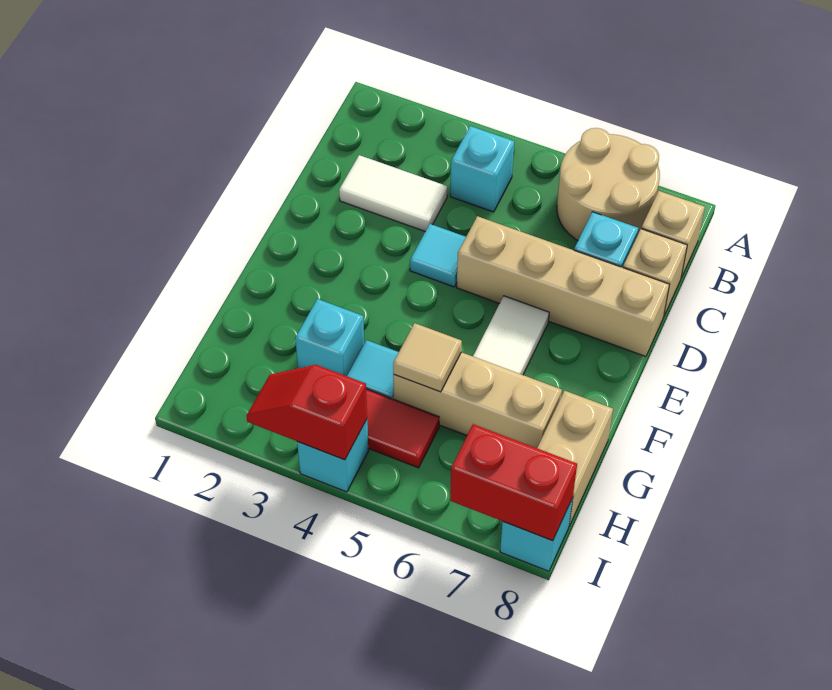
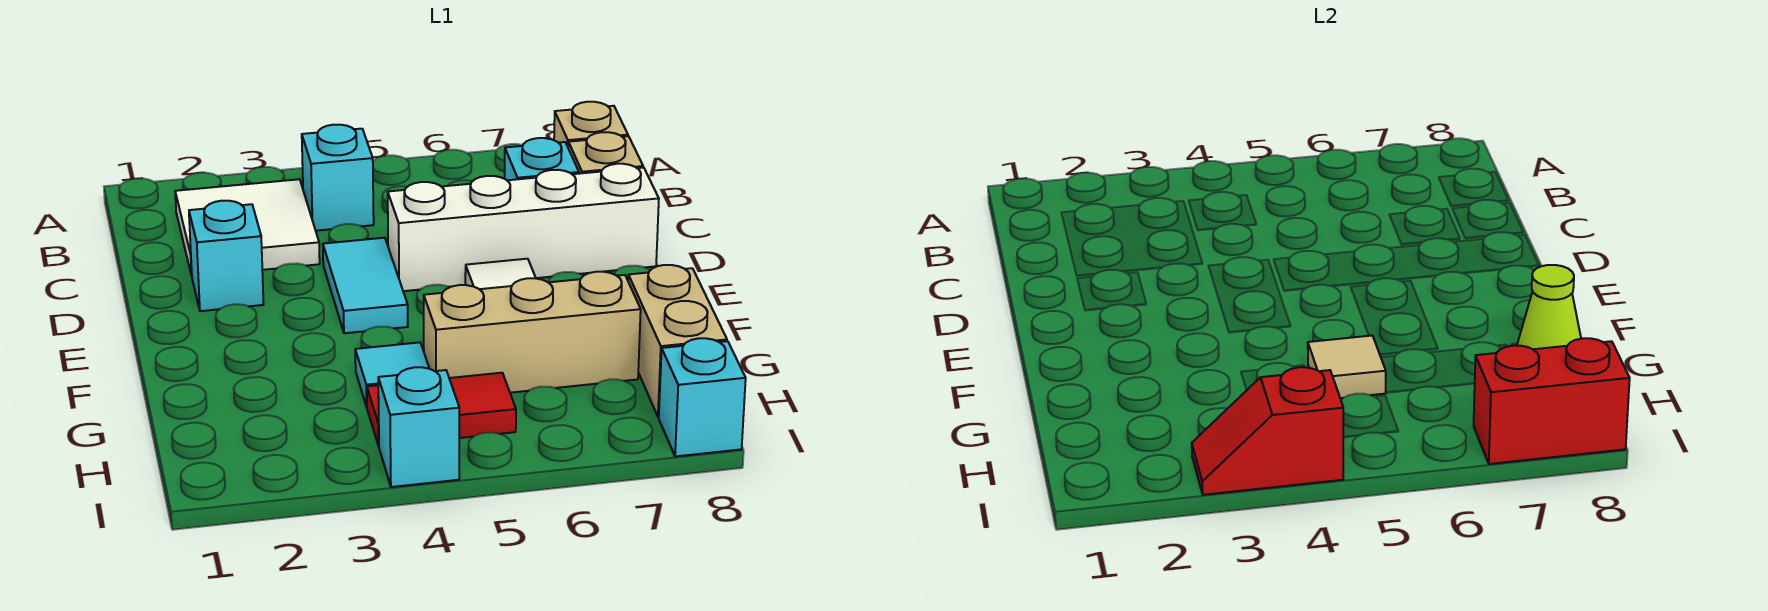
tan 2x2 round brick [557,128,660,240] -> none
white 1x2 tile [339,155,447,231] -> white 2x2 tile [175,179,320,276]
cyan 1x1 tile [410,224,466,287] -> cyan 1x2 tile [323,238,408,333]
tan 1x4 brick [457,216,669,357] -> white 1x4 brick [388,164,659,291]
cyan 1x1 brick [295,299,364,376] -> cyan 1x1 brick moved to [189,201,264,311]
none -> lime 1x1 cone [1517,265,1581,349]

